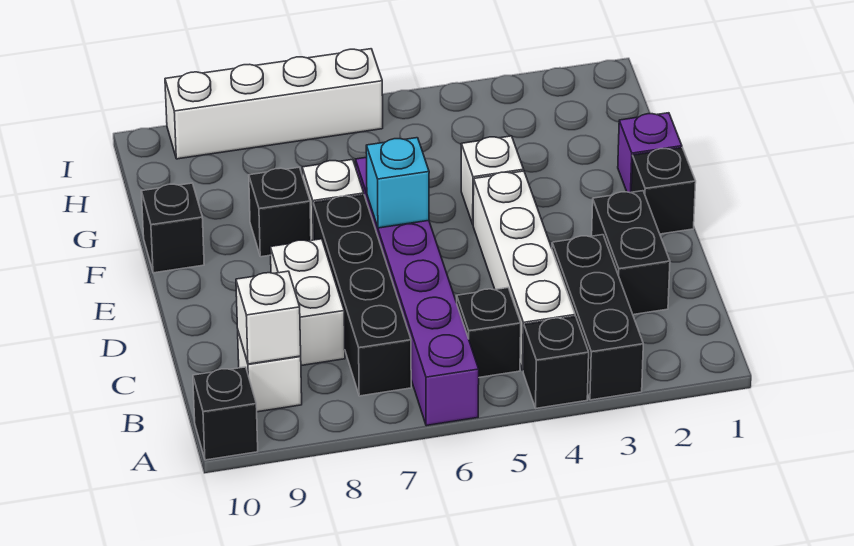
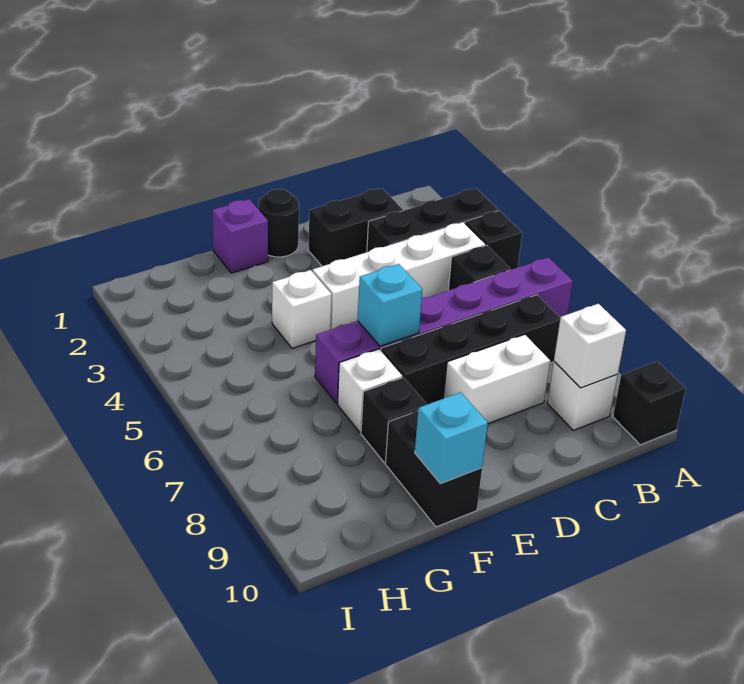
black 1x1 brick [631,148,696,234] -> black 1x1 round brick [259,189,299,257]
black 1x1 brick [141,183,204,273] -> black 1x2 brick [385,411,482,527]
none -> cyan 1x1 brick [415,392,488,484]
white 1x4 brick [165,49,383,159] -> none

